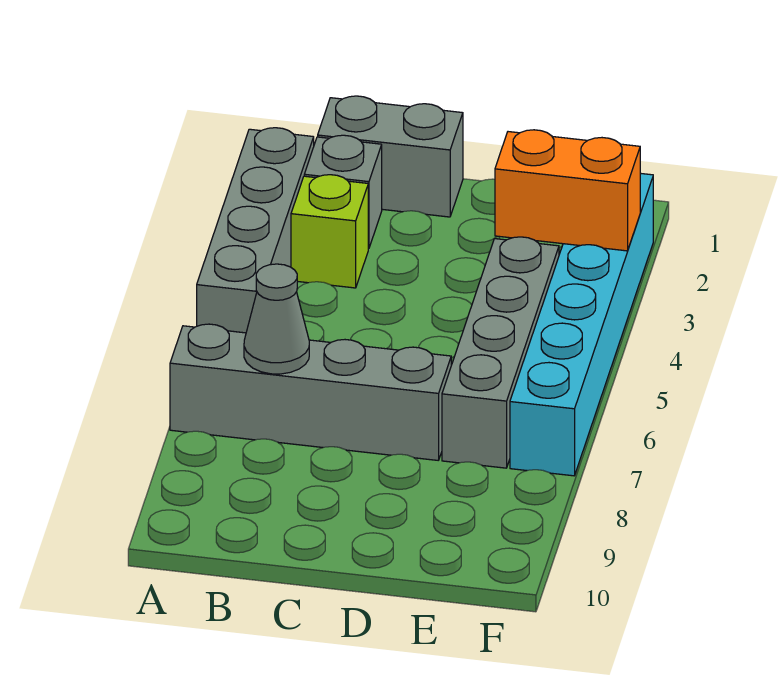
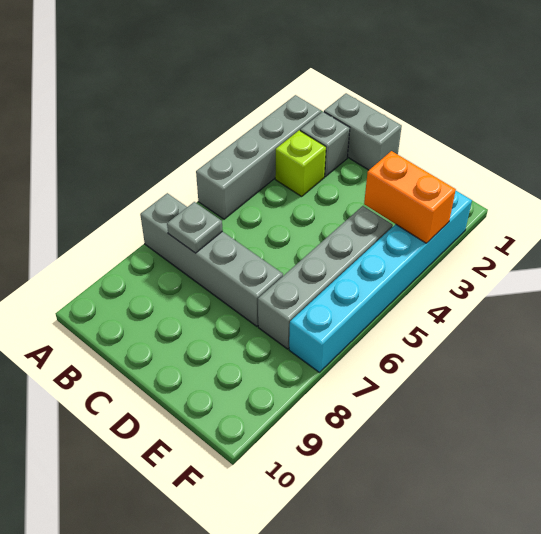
grey 1x1 cone [244,264,309,374] -> grey 1x1 plate [167,202,223,253]

